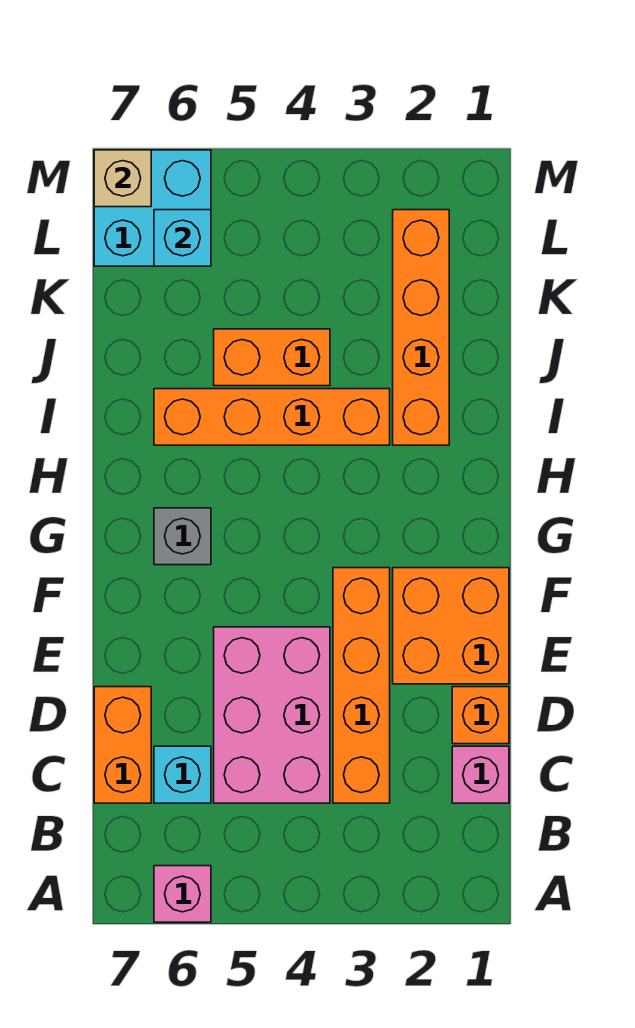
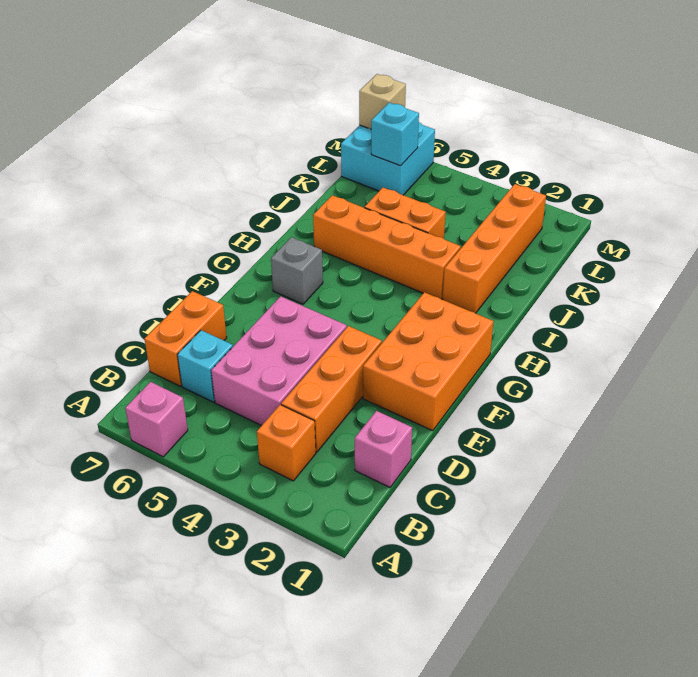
orange 1x4 brick [333,568,390,803] -> orange 1x3 brick [281,326,382,452]
orange 1x1 brick [452,687,509,744] -> orange 1x1 brick moved to [257,405,316,481]
orange 2x2 brick [393,568,509,684] -> orange 2x3 brick [363,292,494,431]

